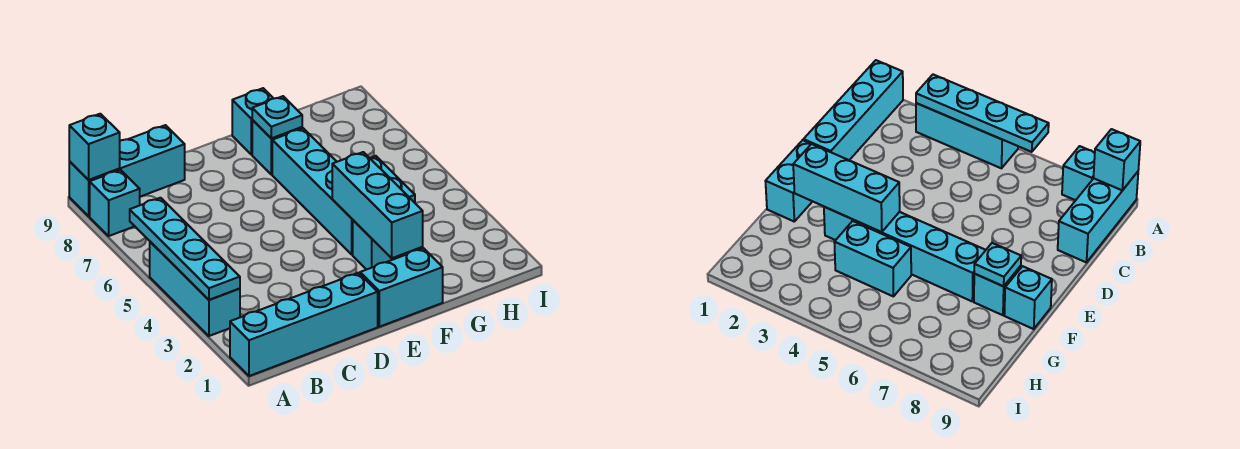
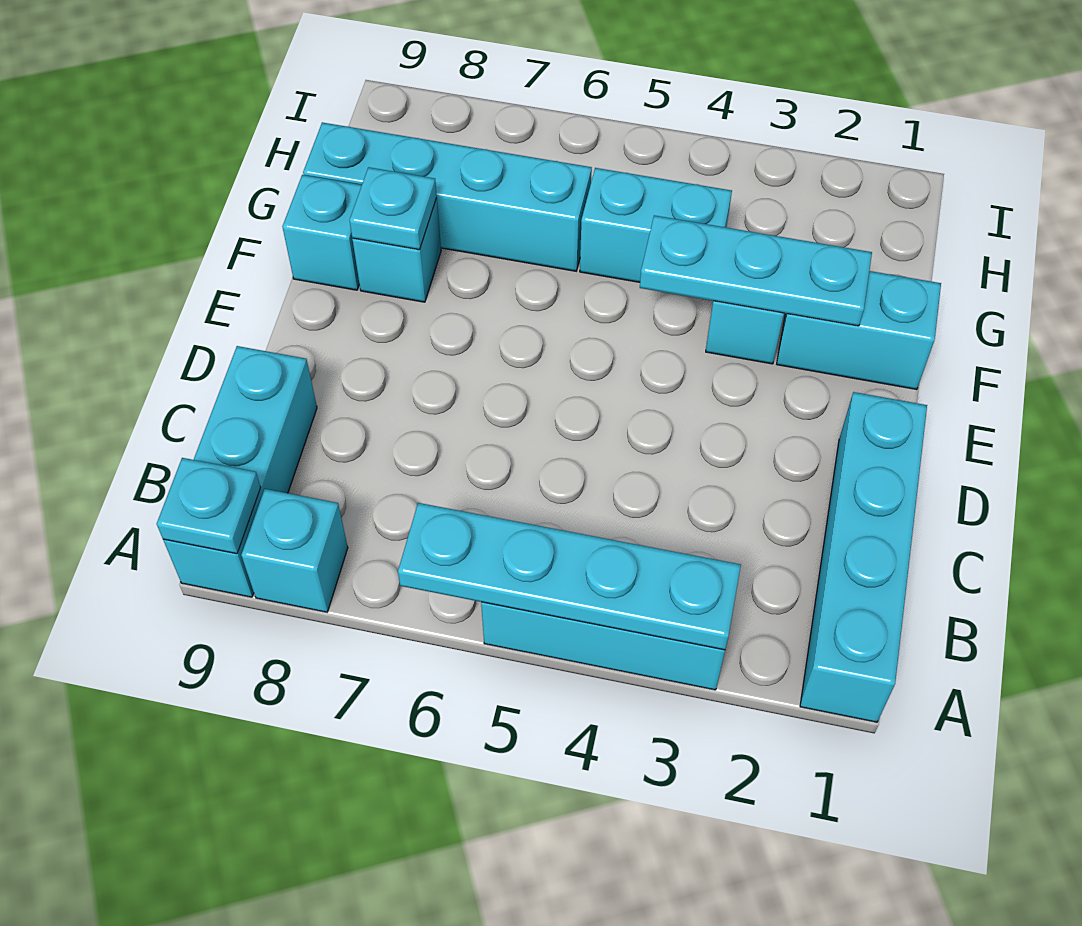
cyan 1x1 brick [69,114,120,180] -> cyan 1x1 plate [157,458,261,554]
cyan 1x2 brick [360,248,443,327] -> cyan 1x2 brick turned to [777,271,941,390]
cyan 1x3 brick [332,152,423,258] -> cyan 1x3 plate [640,215,872,326]
cyan 1x4 brick [272,128,353,254] -> cyan 1x4 brick moved to [303,122,592,271]

